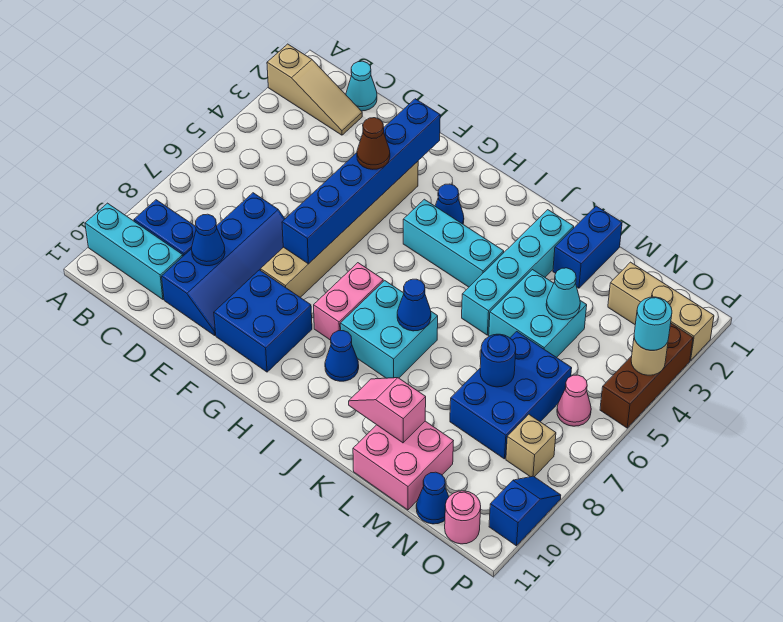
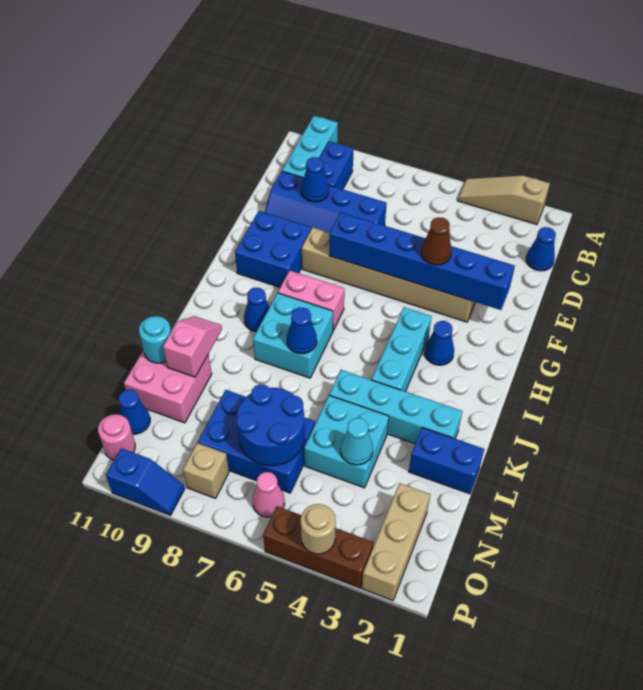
tan 1x3 slope [267,44,362,135] -> tan 1x3 slope turned to [458,176,550,224]
cyan 1x1 cone [346,61,377,111] -> blue 1x1 cone [526,227,556,271]
blue 1x1 round brick [480,334,516,387] -> blue 2x2 round brick [237,384,305,466]
cyan 1x1 round brick [634,297,672,350] -> cyan 1x1 round brick moved to [139,316,171,363]

